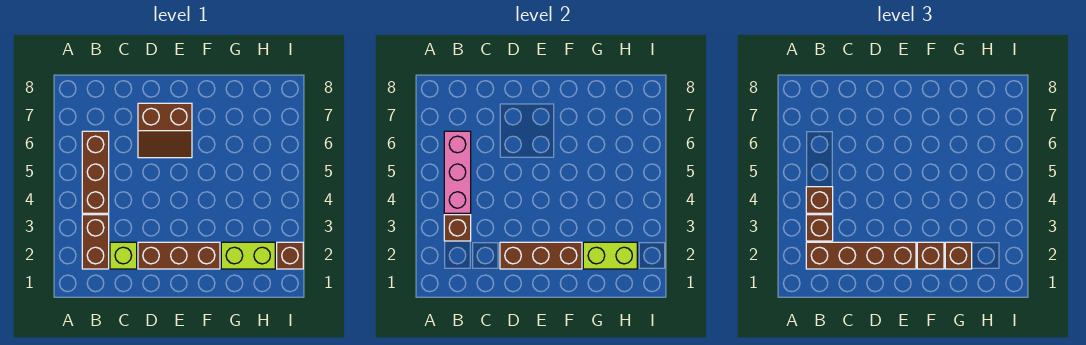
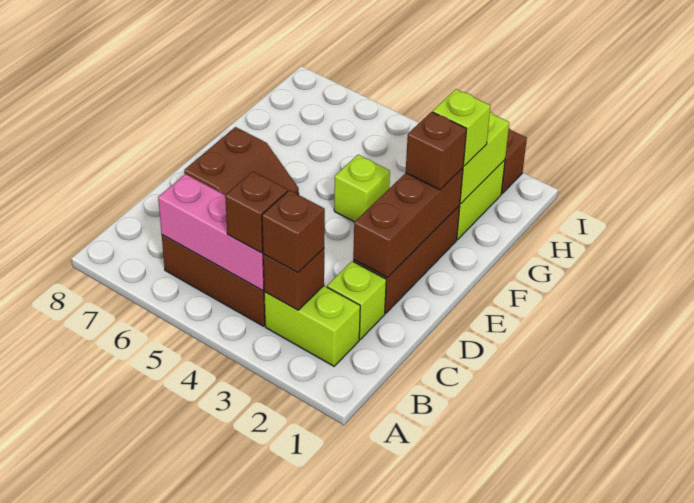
brown 1x2 brick [82,215,109,269] -> lime 1x2 brick [264,286,360,366]
brown 1x4 brick [806,242,916,269] -> none
none -> lime 1x1 brick [334,155,390,222]
brown 1x1 brick [945,242,972,269] -> lime 1x1 brick [433,89,490,166]

